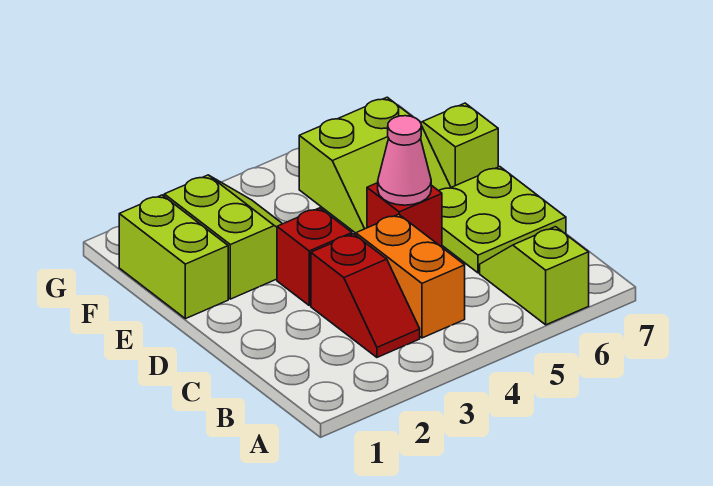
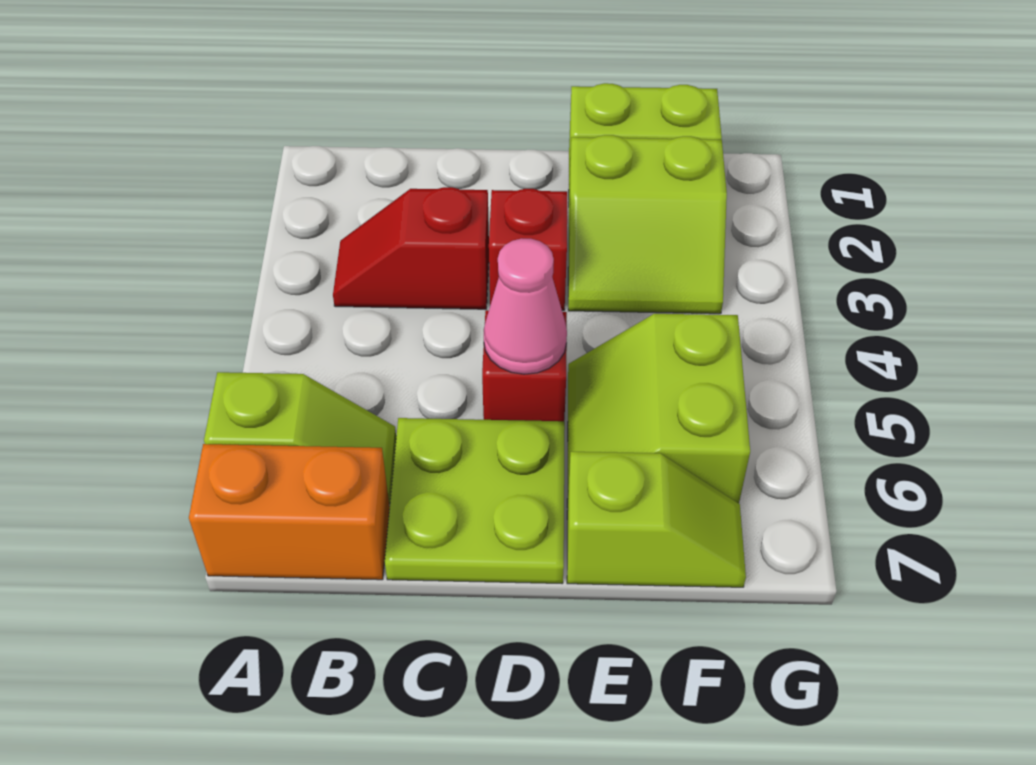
orange 1x2 brick [356,214,465,338] -> orange 1x2 brick moved to [189,444,390,580]

